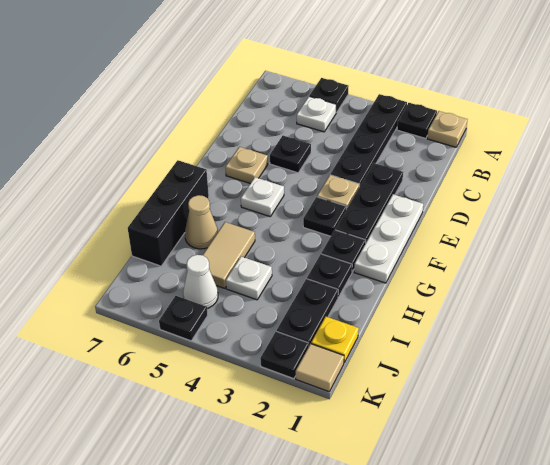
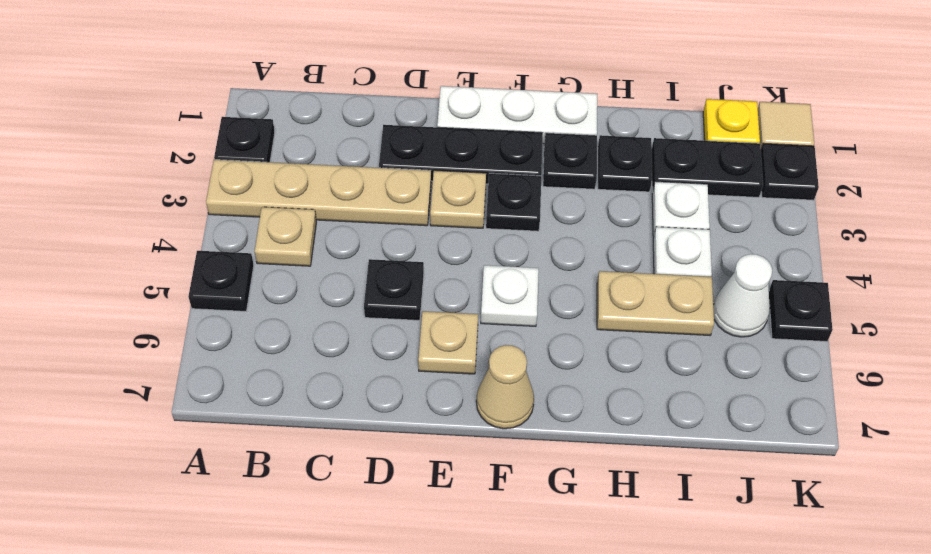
tan 1x1 plate [427,111,467,147] -> tan 1x1 plate moved to [255,207,316,266]
black 1x4 plate [330,94,407,187] -> tan 1x4 plate [206,160,431,226]
white 1x1 plate [297,96,336,132] -> white 1x1 plate moved to [652,182,710,237]
black 1x3 brick [128,160,209,266] -> none
tan 1x2 tile [203,222,255,288] -> tan 1x2 plate [597,271,714,335]
tan 1x1 cone [185,195,218,249] -> tan 1x1 cone moved to [476,345,534,429]

